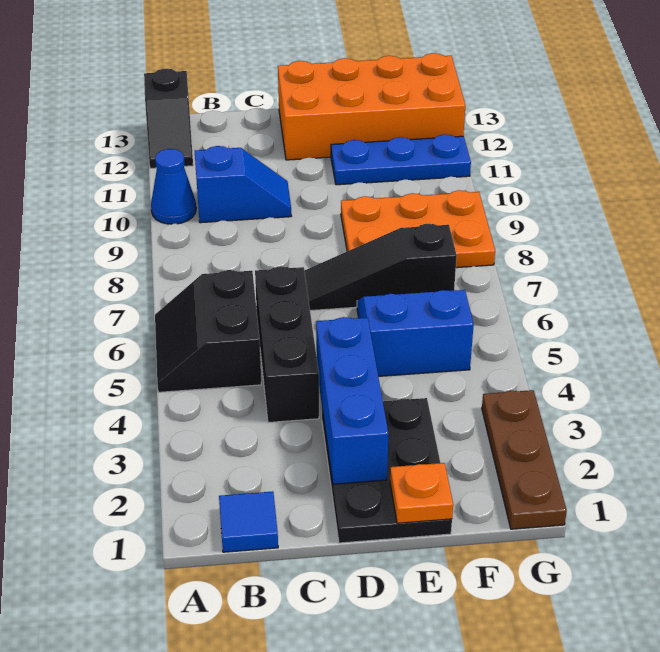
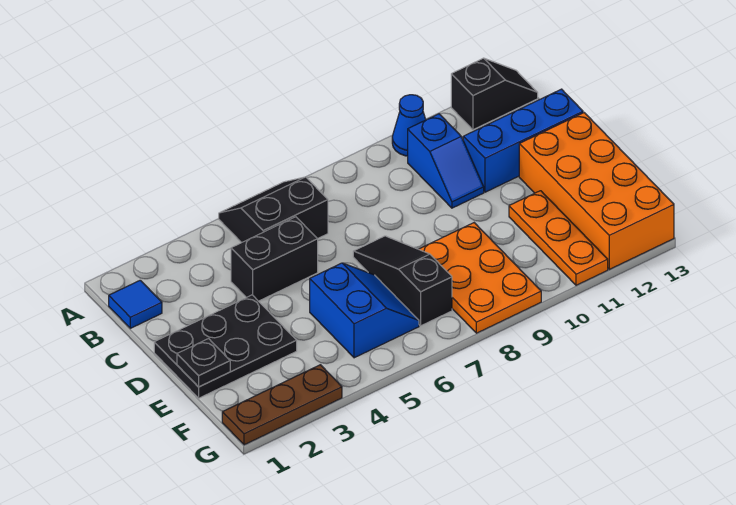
black 1x2 slope [144,69,193,168] -> black 1x2 slope turned to [451,58,538,130]
black 1x3 brick [255,266,319,423] -> black 1x2 brick [231,217,318,301]
blue 1x3 brick [316,317,388,484] -> blue 1x3 brick moved to [463,89,583,192]
orange 1x1 plate [390,463,453,523] -> black 1x1 plate [177,339,230,387]
blue 1x3 plate [331,134,471,185] -> orange 1x3 plate [509,191,608,285]

